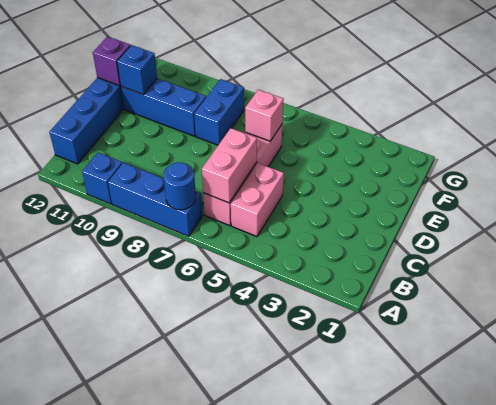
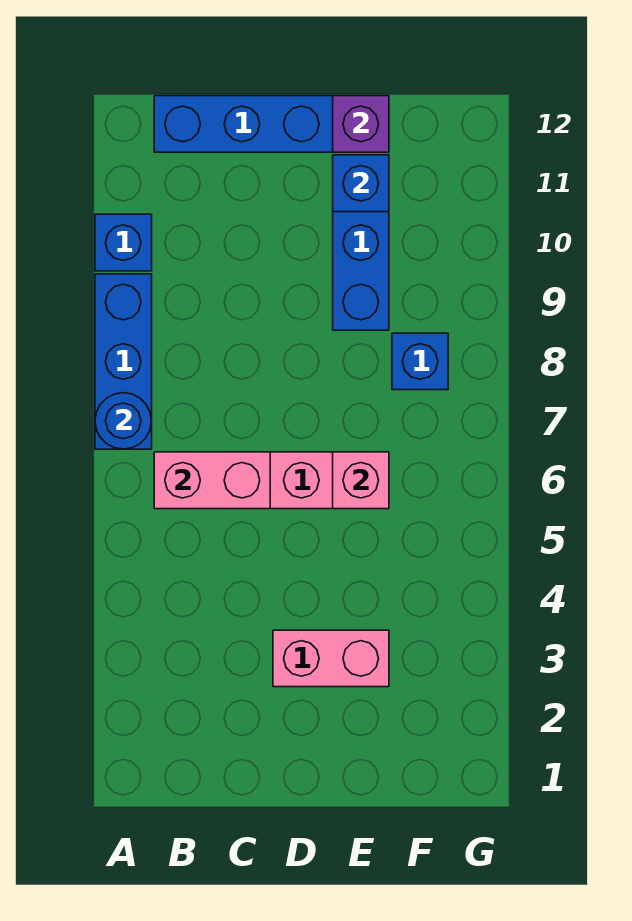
pink 1x2 brick [231,163,284,237] -> pink 1x2 brick moved to [273,630,389,687]
blue 1x2 brick [194,79,244,145] -> blue 1x1 brick [392,333,448,390]

